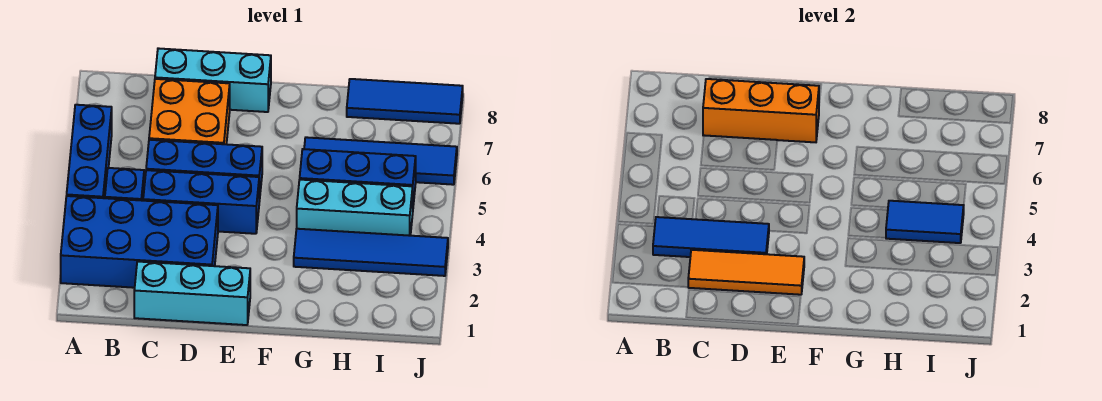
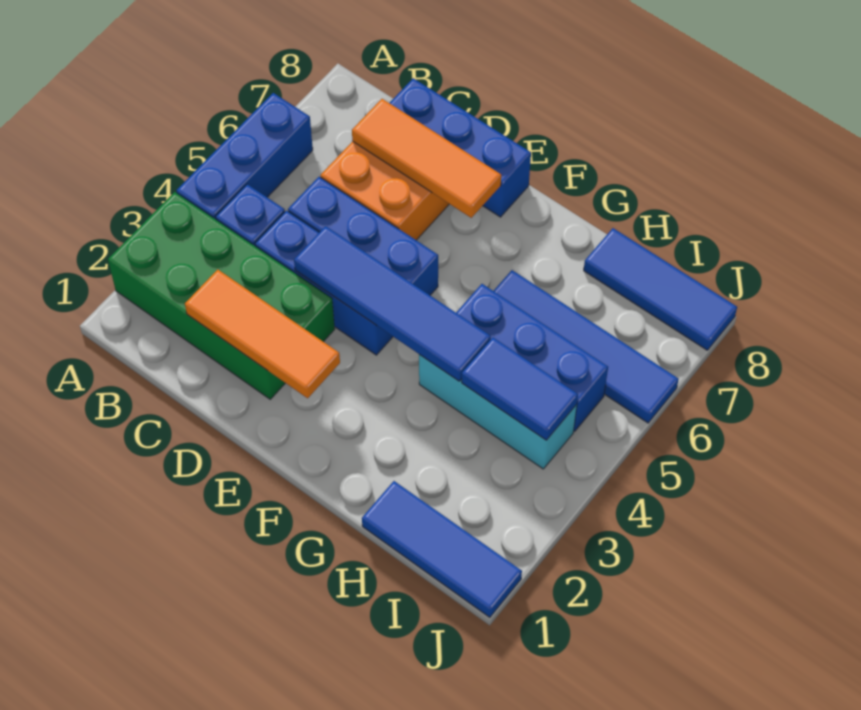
blue 2x4 brick [61,196,218,288] -> green 2x4 brick [108,192,335,399]
blue 1x3 tile [653,217,769,257] -> blue 1x3 tile moved to [362,481,522,617]
cyan 1x3 brick [134,262,250,325] -> none
orange 1x3 brick [703,79,819,142] -> orange 1x3 tile [352,99,501,218]
cyan 1x3 brick [155,48,271,112] -> blue 1x3 brick [390,78,531,217]
blue 1x4 tile [294,229,448,276] -> blue 1x4 tile moved to [294,226,491,381]

